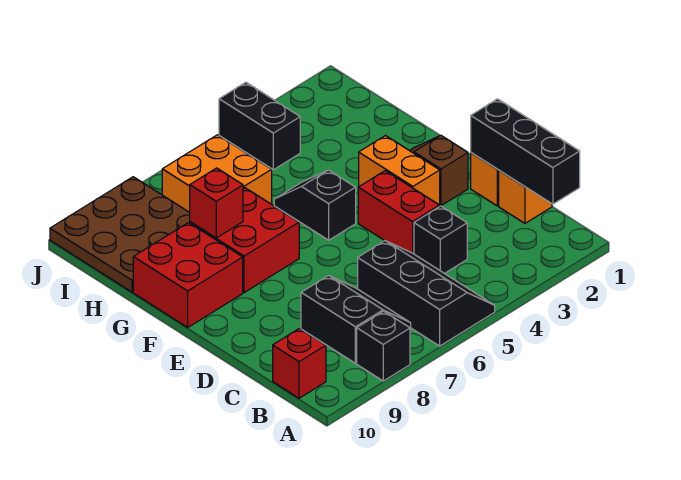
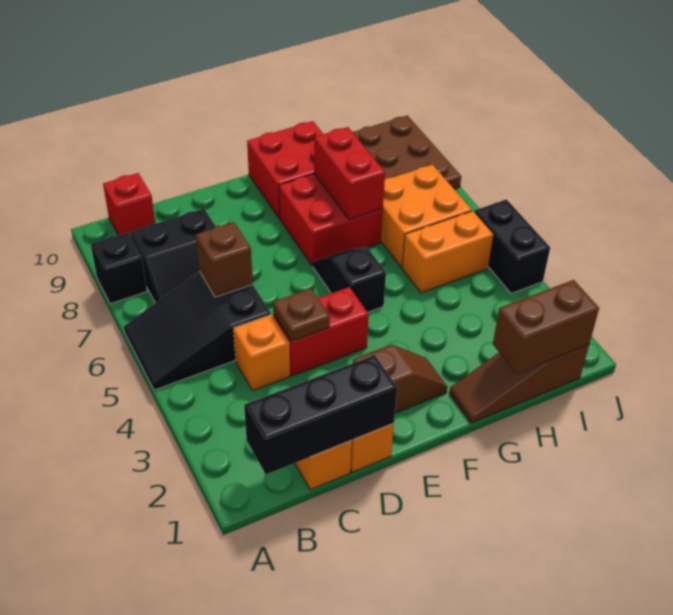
black 2x3 slope [358,241,495,346] -> black 2x3 slope turned to [124,272,271,390]
black 1x1 brick [414,206,467,274] -> orange 1x1 brick [233,315,290,391]
none -> brown 1x1 brick [196,222,253,297]
none -> brown 1x1 plate [273,289,330,341]
orange 1x2 brick [359,136,440,206] -> orange 1x2 brick moved to [402,211,493,293]
black 1x2 slope [274,170,356,240] -> black 1x2 slope turned to [313,247,386,312]
none -> brown 1x3 slope [449,345,589,423]
red 1x1 brick [190,168,243,238] -> red 1x2 brick [314,127,385,220]
none -> brown 1x2 brick [493,280,599,373]
black 1x2 brick [219,82,300,170] -> black 1x2 brick turned to [474,199,550,294]

